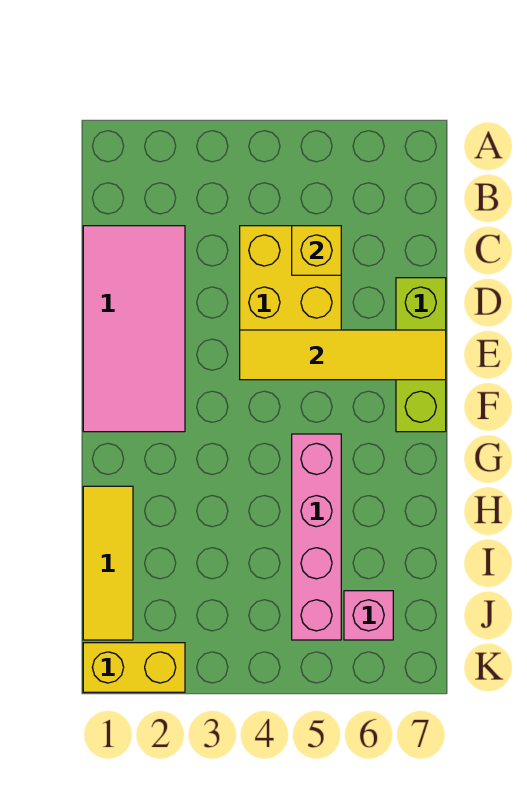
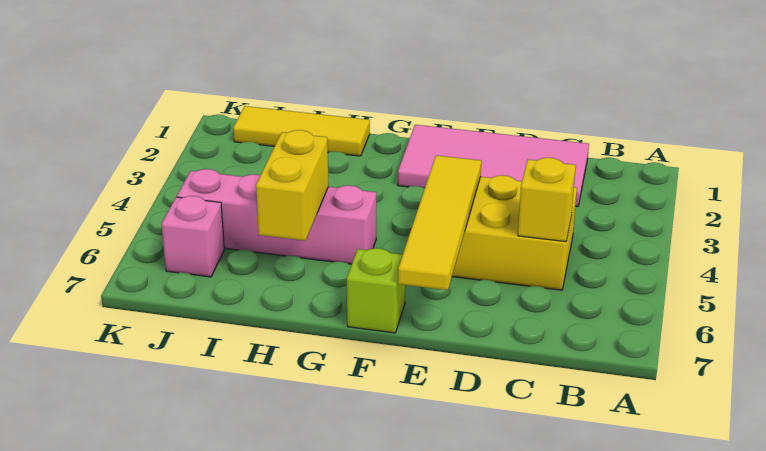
lime 1x3 brick [396,278,446,432] -> lime 1x1 brick [347,248,405,333]
yellow 1x2 brick [83,643,185,692] -> yellow 1x2 brick moved to [256,130,329,241]

